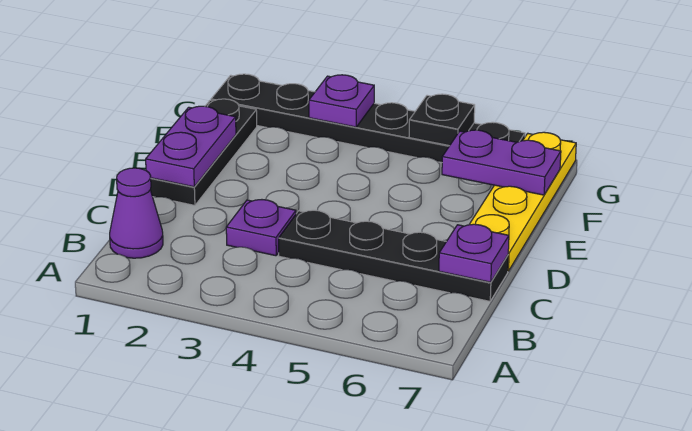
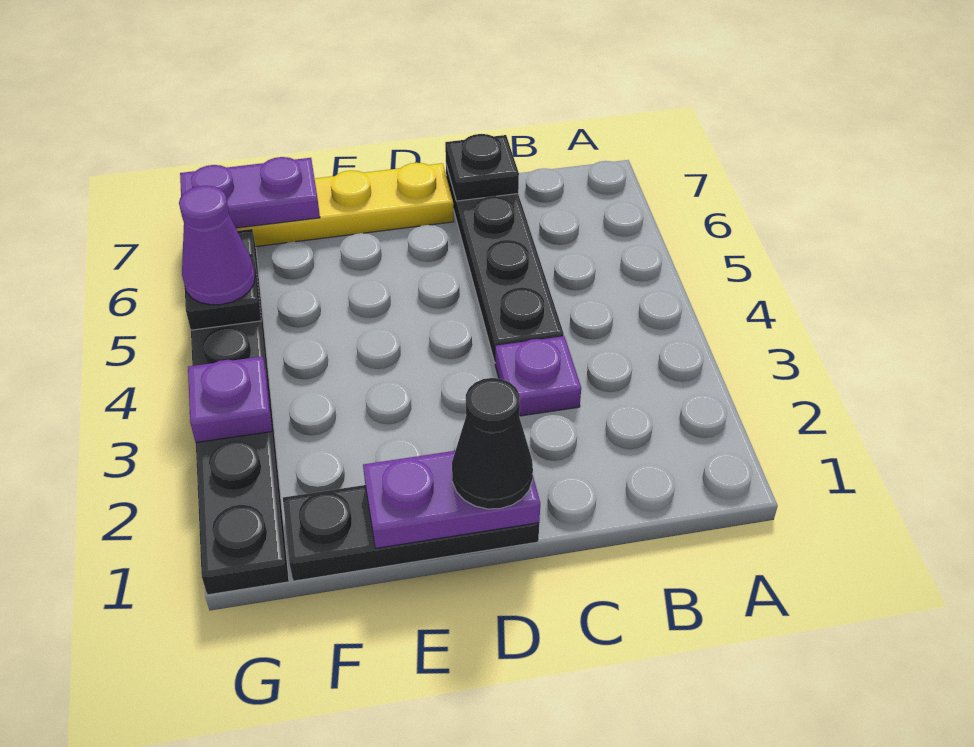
purple 1x1 cone [110,168,163,258] -> purple 1x1 cone moved to [179,186,255,305]
purple 1x1 plate [439,224,509,282] -> black 1x1 plate [445,134,519,201]
none -> black 1x1 cone [452,378,533,509]
purple 1x2 plate [442,130,561,195] -> purple 1x2 plate turned to [180,157,320,228]

